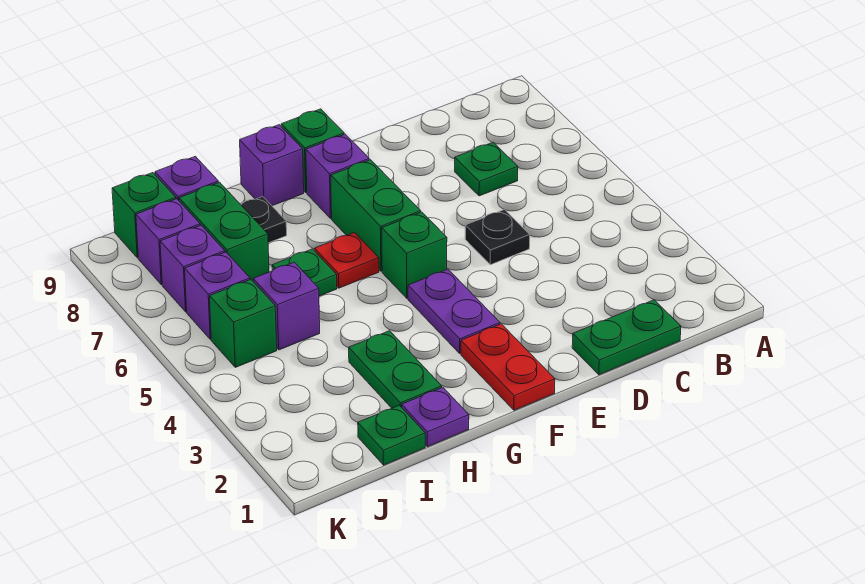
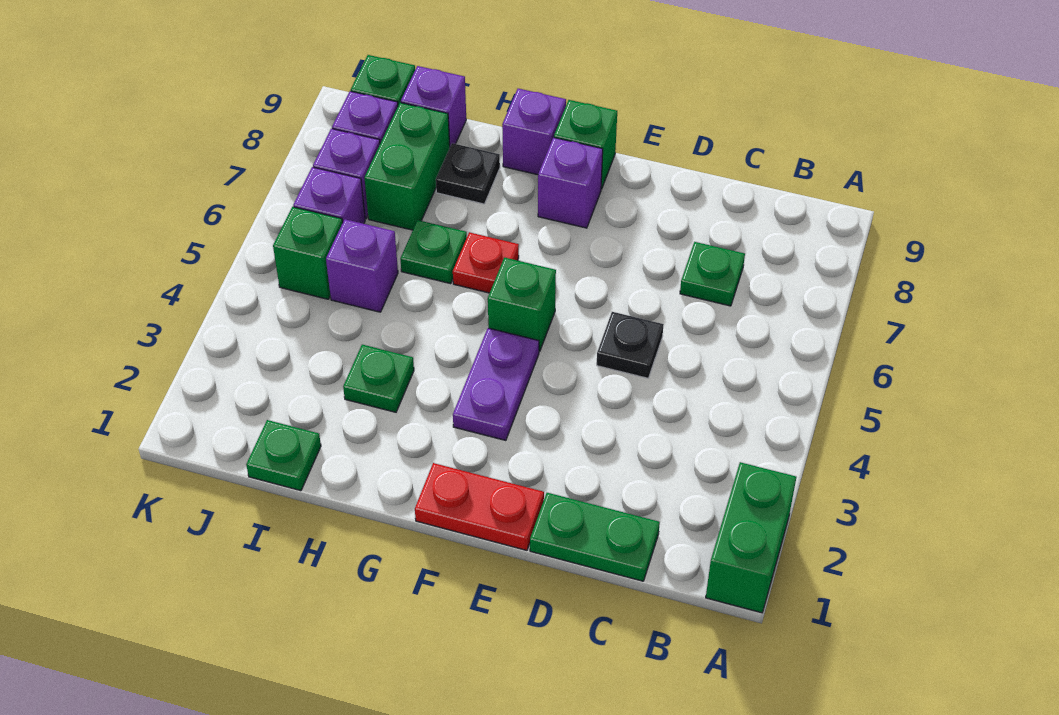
red 1x2 plate [461,324,555,410] -> red 1x2 plate turned to [415,463,544,550]
green 1x2 brick [331,160,421,271] -> green 1x2 brick moved to [706,462,796,613]
purple 1x1 plate [402,387,469,447] -> none
green 1x2 plate [349,331,442,408] -> green 1x1 plate [343,345,414,412]

